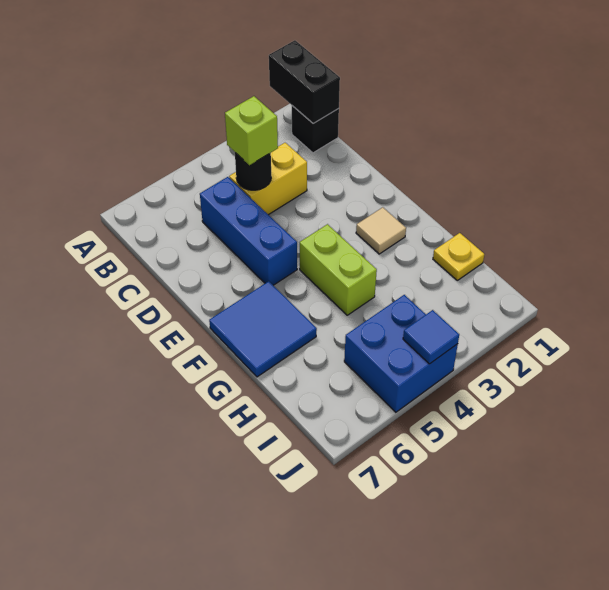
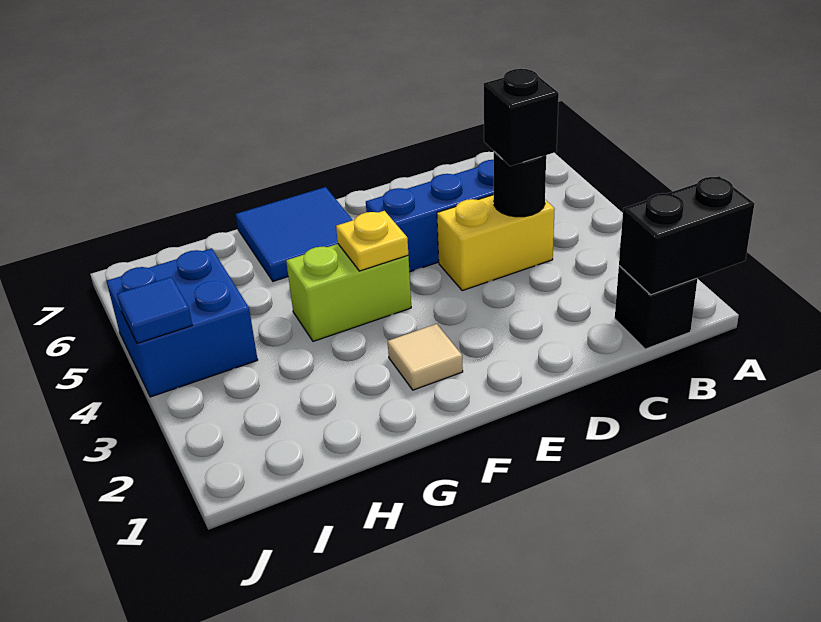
yellow 1x2 brick [229,143,307,215] -> yellow 1x2 brick turned to [437,195,555,291]
lime 1x1 brick [225,96,278,165] -> black 1x1 brick [484,69,559,166]
yellow 1x1 plate [433,233,484,280] -> yellow 1x1 plate moved to [336,211,408,271]

